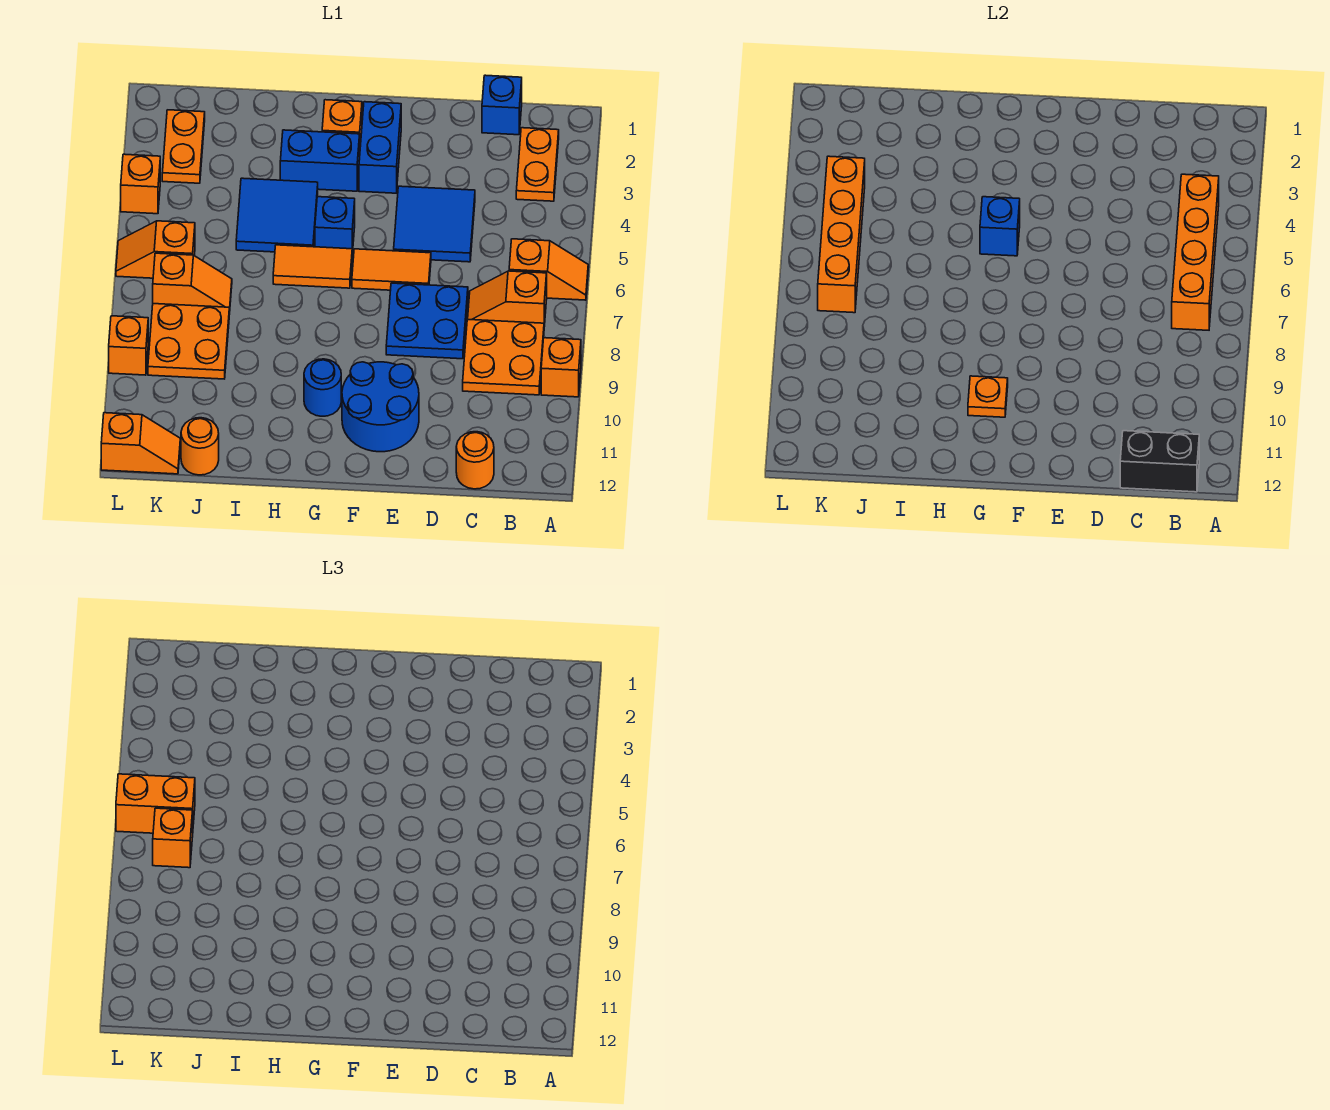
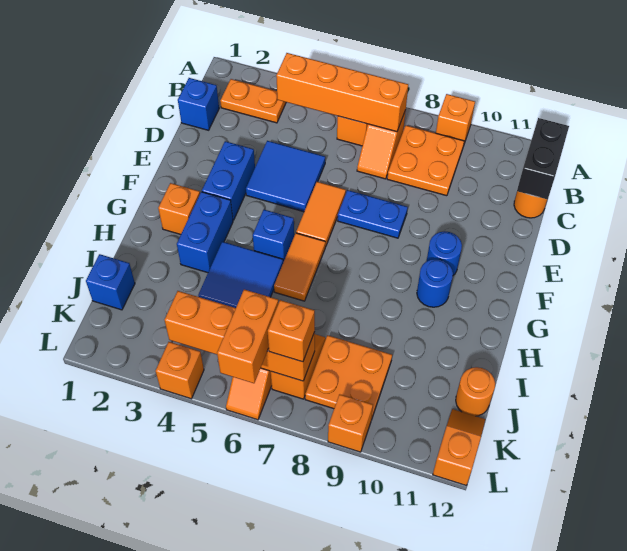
blue 2x2 plate [386,283,468,359] -> blue 1x2 plate [338,190,408,238]
blue 2x2 round brick [342,362,419,452] -> blue 1x1 round brick [427,231,462,275]
blue 1x2 brick [359,102,401,193] -> blue 1x2 brick turned to [202,141,255,220]
blue 1x1 brick [980,197,1020,256] -> blue 1x1 brick moved to [86,254,135,310]
orange 1x1 plate [968,376,1008,417] -> none
orange 1x2 plate [162,110,205,183] -> none

